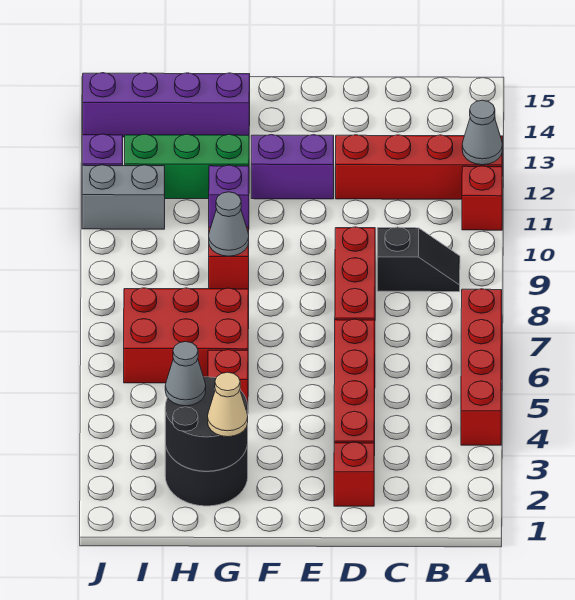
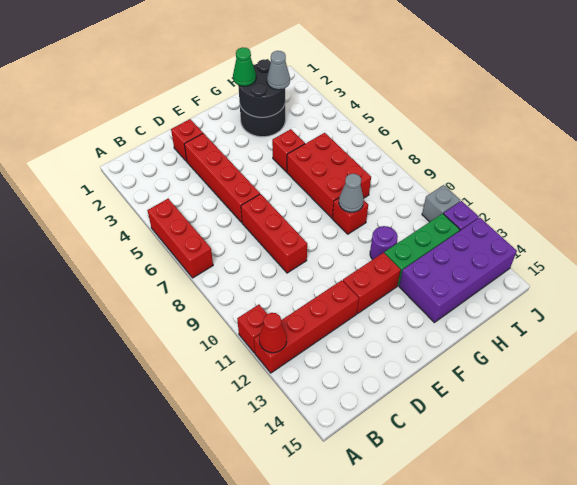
red 1x4 brick [461,289,502,445] -> red 1x3 brick [147,199,213,278]
grey 1x1 cone [462,100,502,165] -> red 1x1 cone [259,313,287,353]
black 1x2 slope [377,227,460,292] -> none
purple 1x2 brick [251,135,334,199] -> red 1x2 brick [343,253,401,313]
tan 1x1 cone [208,372,248,437] -> green 1x1 cone [233,47,256,86]
red 2x3 brick [124,288,249,383] -> red 2x3 brick turned to [287,133,371,218]
purple 1x1 brick [209,165,249,228] -> purple 1x1 round brick [370,226,398,260]
purple 1x4 brick [83,73,250,137] -> purple 2x4 brick [399,218,517,323]
grey 1x2 brick [82,165,165,229] -> grey 1x1 brick [422,185,460,222]

